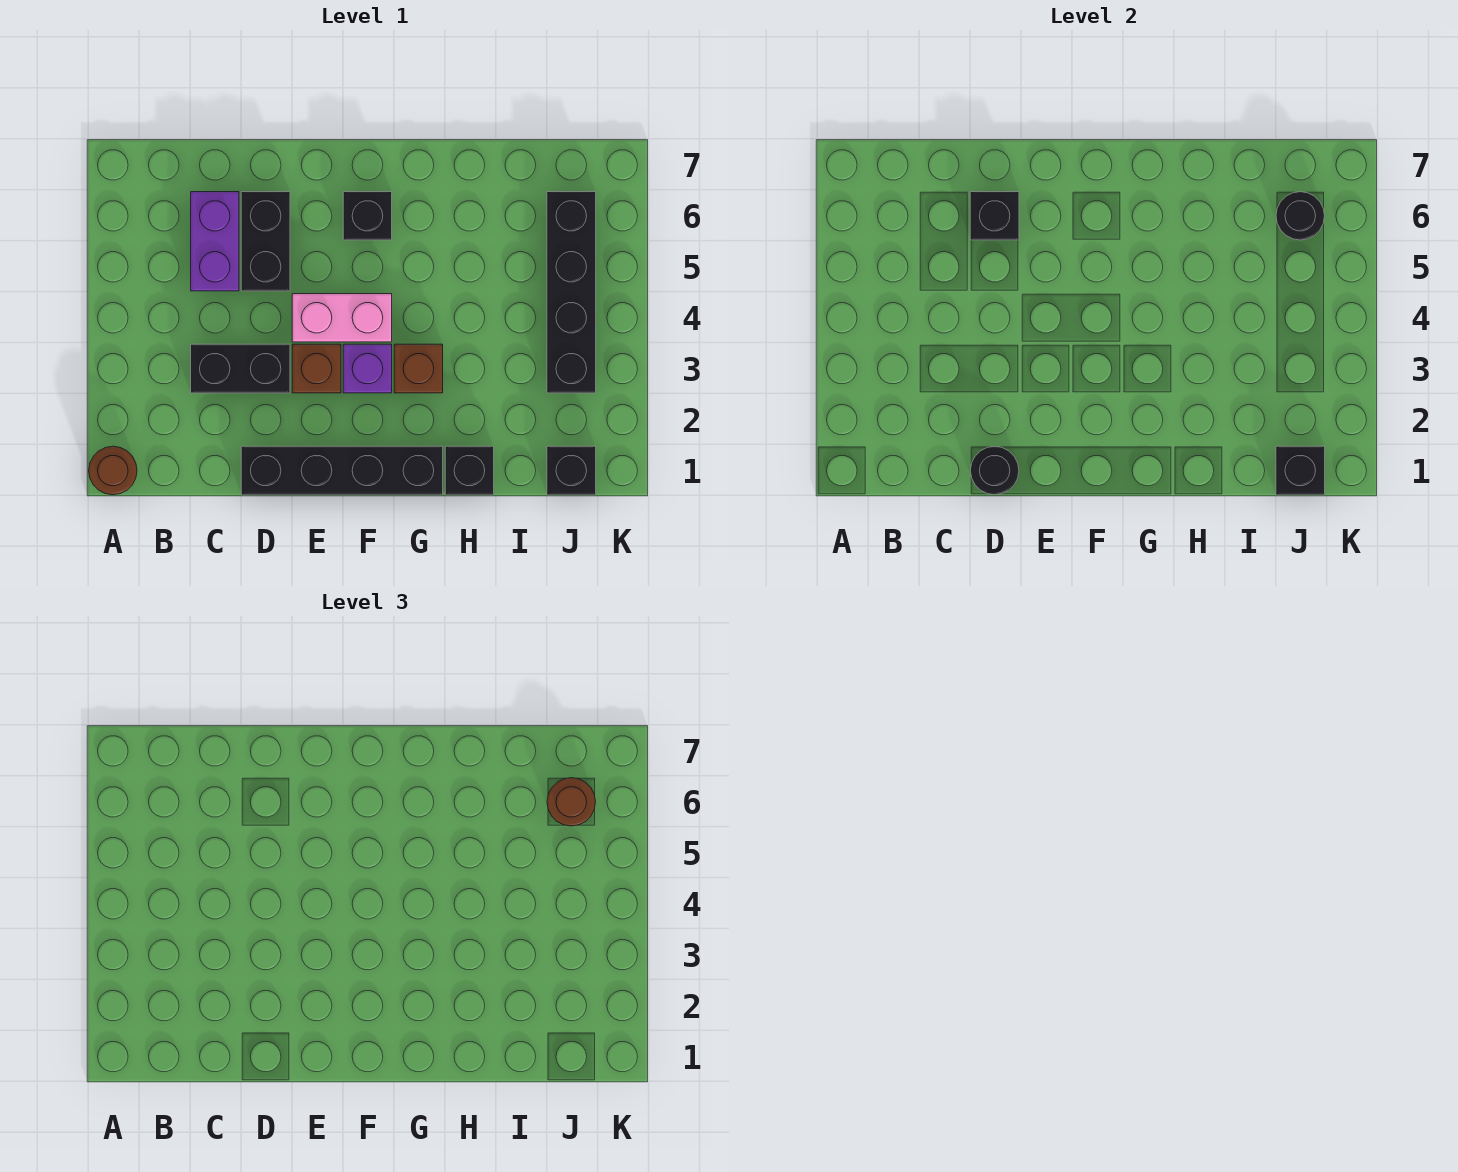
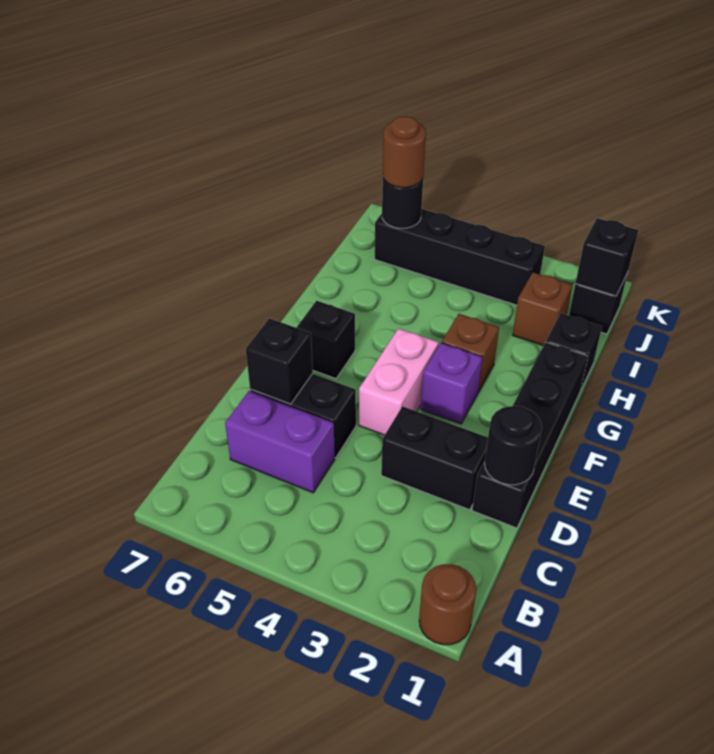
black 1x2 brick [191,344,290,393] -> black 1x2 brick turned to [381,406,488,510]
brown 1x1 brick [292,344,341,393] -> brown 1x1 brick moved to [513,272,572,346]

